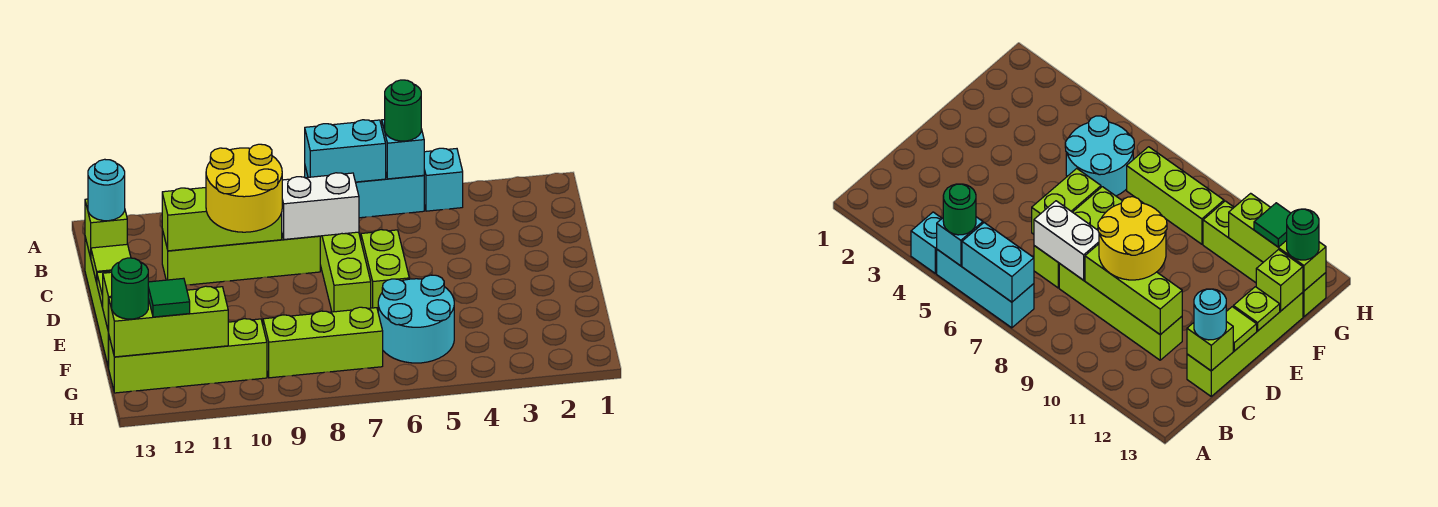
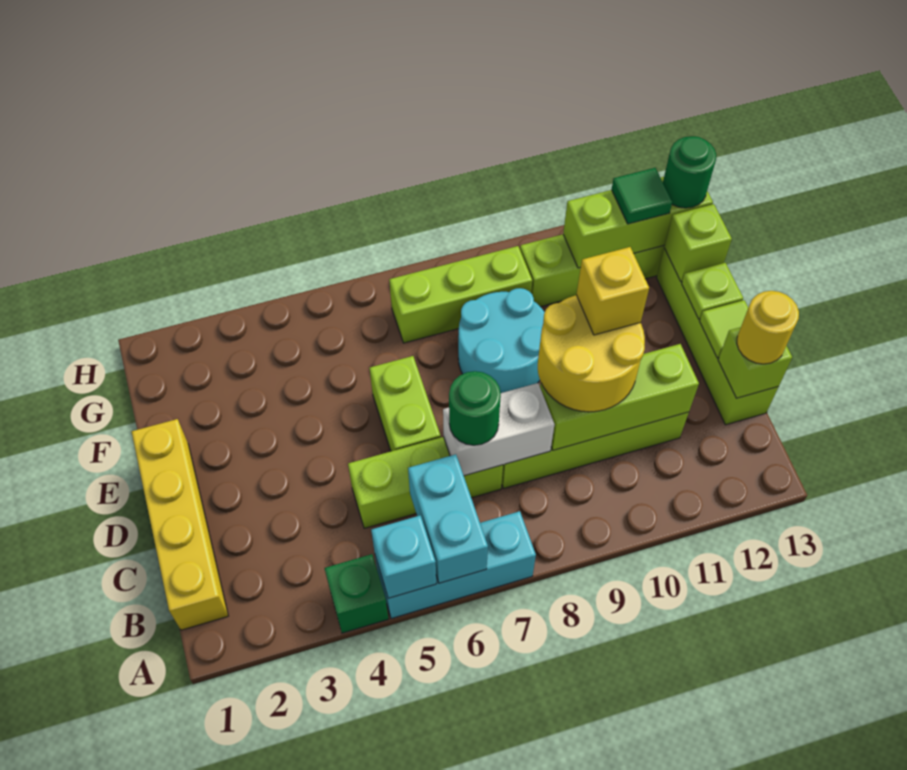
cyan 1x1 brick [424,148,463,211] -> green 1x1 brick [324,554,389,633]
green 1x1 round brick [385,80,421,141] -> green 1x1 round brick moved to [449,371,501,445]
cyan 1x2 brick [305,120,386,182] -> cyan 1x2 brick turned to [408,454,488,583]
none -> yellow 1x4 brick [132,419,228,630]
lime 1x3 brick [320,232,371,312] -> lime 1x3 brick turned to [348,437,503,528]
cyan 1x1 round brick [88,159,125,221] -> yellow 1x1 round brick [737,291,799,364]
none -> yellow 1x1 brick [576,247,649,335]
cyan 2x2 round brick [378,275,454,363] -> cyan 2x2 round brick moved to [458,288,545,393]

